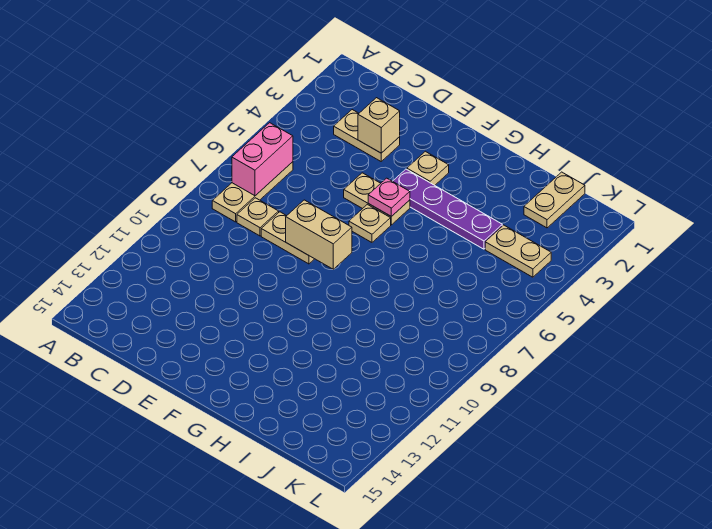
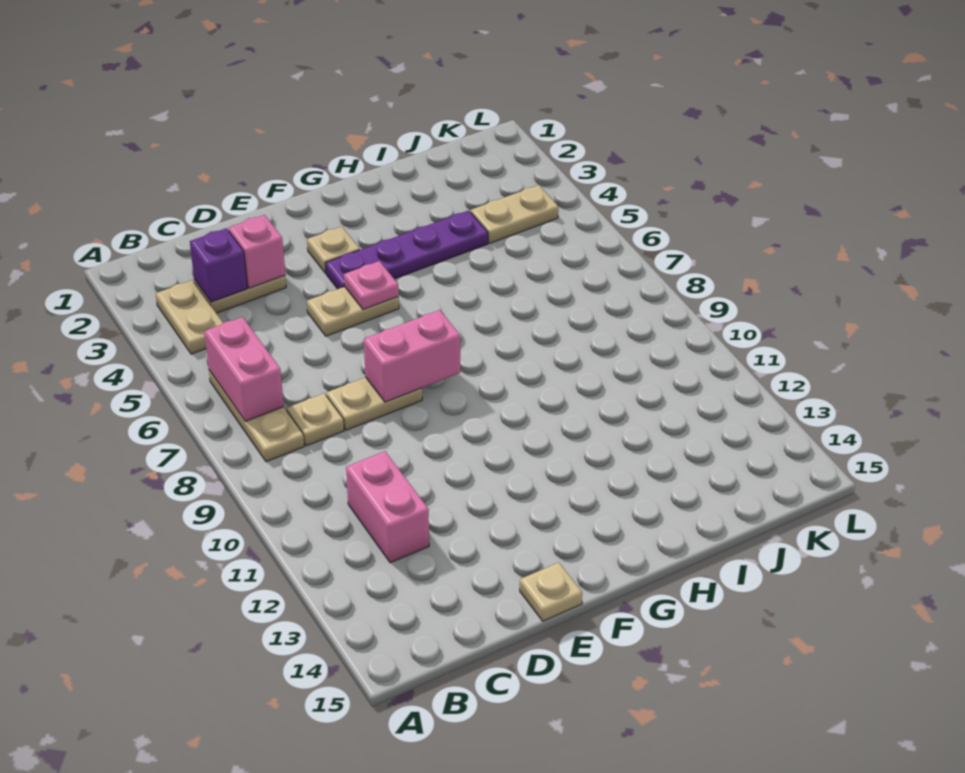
none -> purple 1x1 brick [190,228,247,302]
none -> pink 1x2 brick [346,451,429,563]
tan 1x1 brick [358,98,400,153] -> pink 1x1 brick [228,215,285,288]
tan 1x2 brick [286,200,352,269] -> pink 1x2 brick [364,310,460,402]
tan 1x1 plate [349,204,391,242] -> tan 1x1 plate moved to [520,562,582,621]
tan 1x2 plate [524,172,585,228] -> tan 1x2 plate moved to [156,280,223,354]

